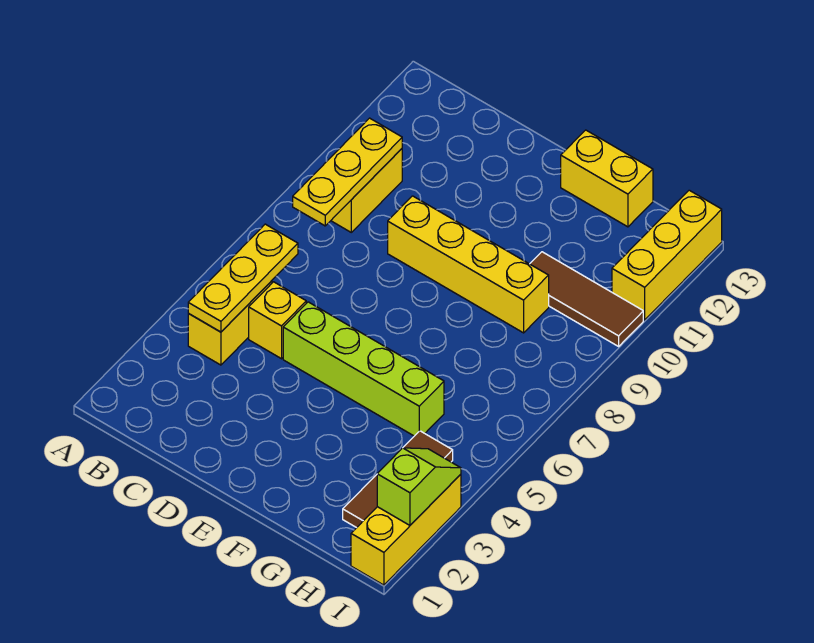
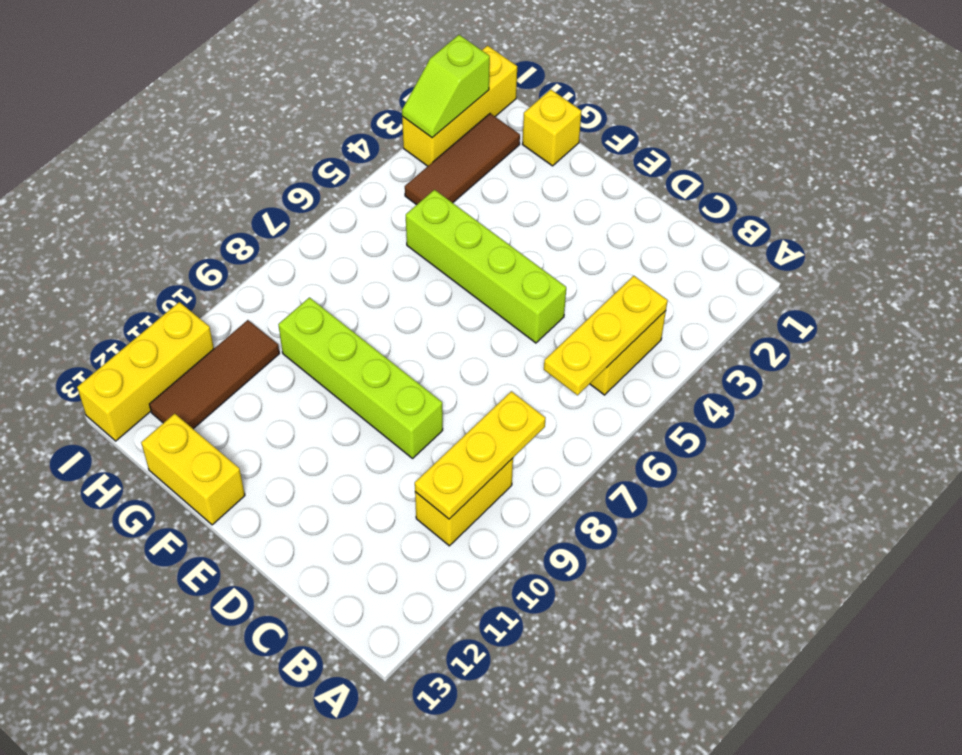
yellow 1x1 brick [249,282,306,359] -> yellow 1x1 brick moved to [522,90,582,166]
yellow 1x4 brick [388,196,549,333] -> lime 1x4 brick [278,298,443,458]
brown 1x3 tile [530,252,643,346] -> brown 1x3 tile turned to [149,320,279,429]

